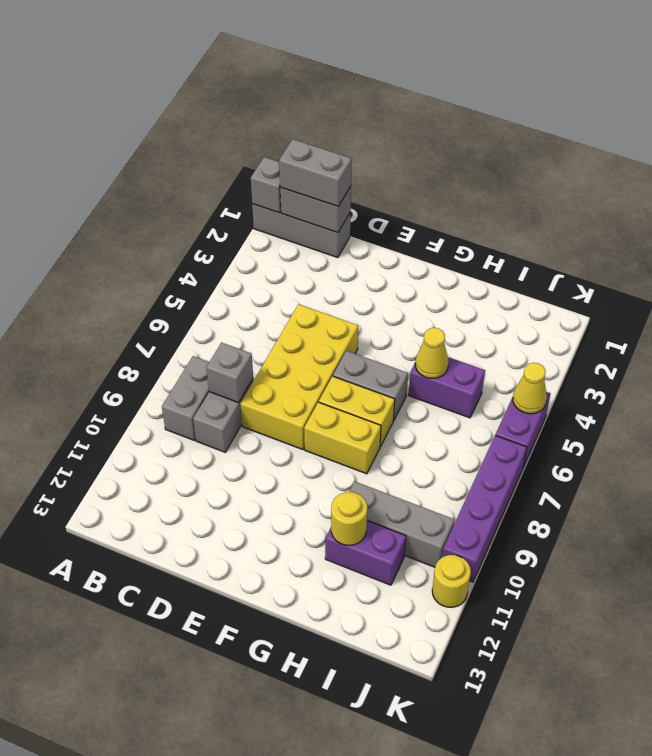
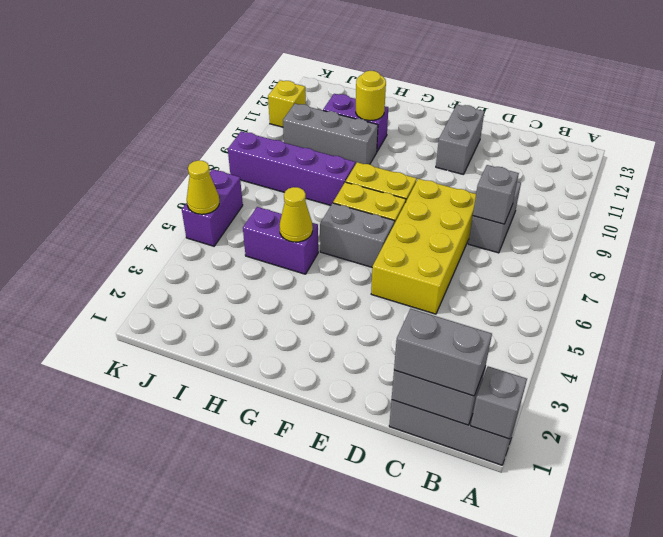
grey 1x2 brick [162,356,209,440] -> grey 1x2 brick moved to [436,105,484,174]
purple 1x4 brick [442,435,527,582] -> purple 1x4 brick turned to [228,131,356,205]
yellow 1x1 round brick [432,555,471,607] -> yellow 1x1 brick [268,80,306,127]

